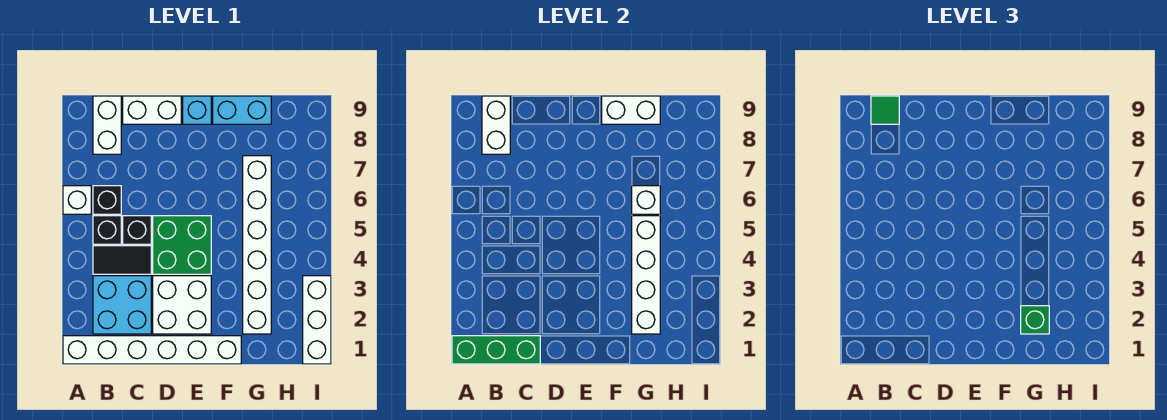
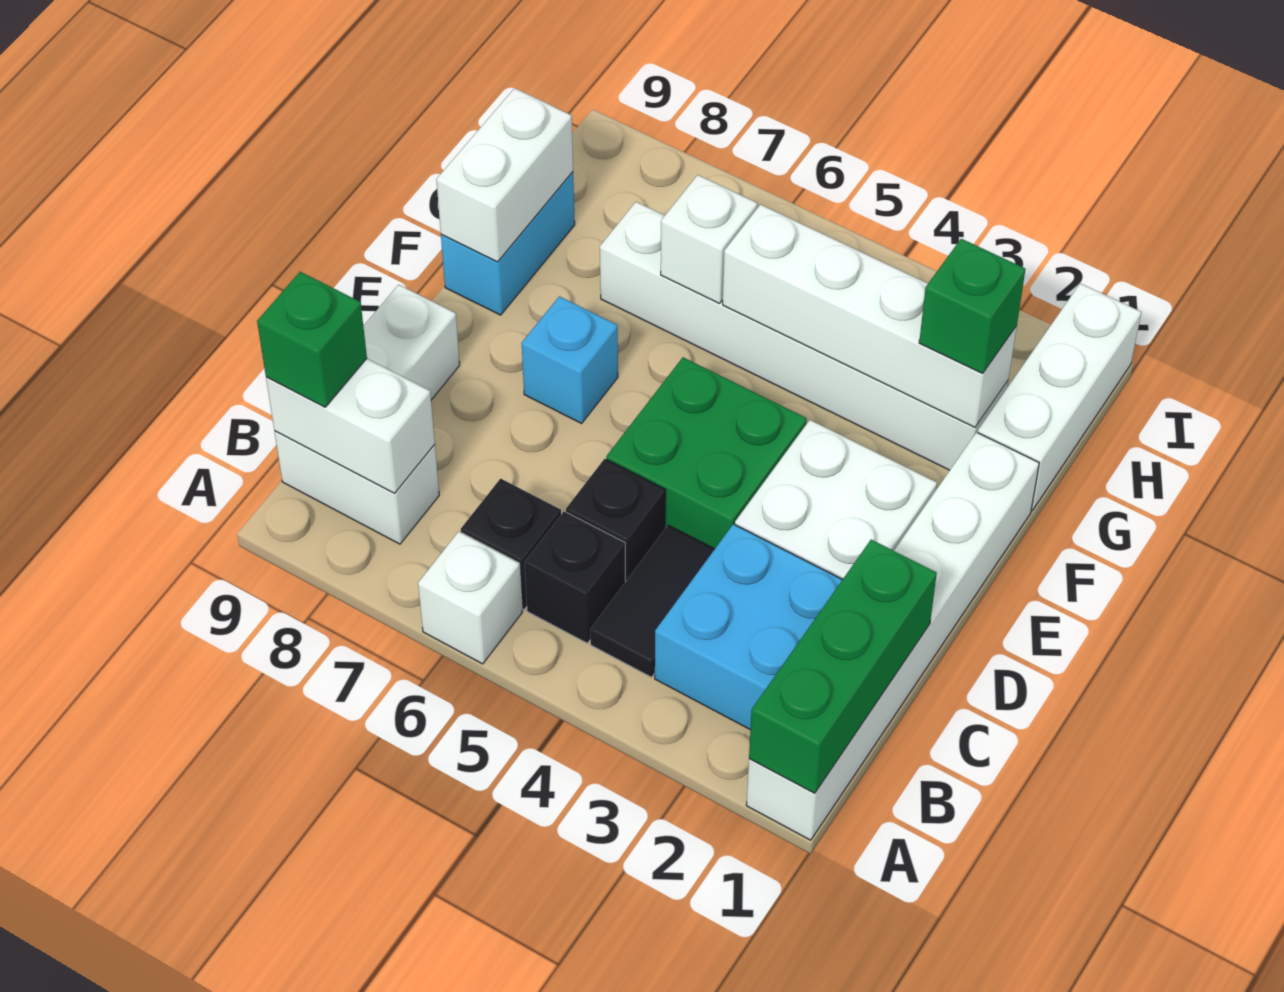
green 1x1 tile [871,96,899,124] -> green 1x1 brick [257,272,367,407]
cyan 1x1 brick [183,96,211,124] -> cyan 1x1 brick moved to [522,296,618,423]
white 1x3 brick [303,276,331,364] -> white 1x3 brick turned to [978,283,1141,510]

